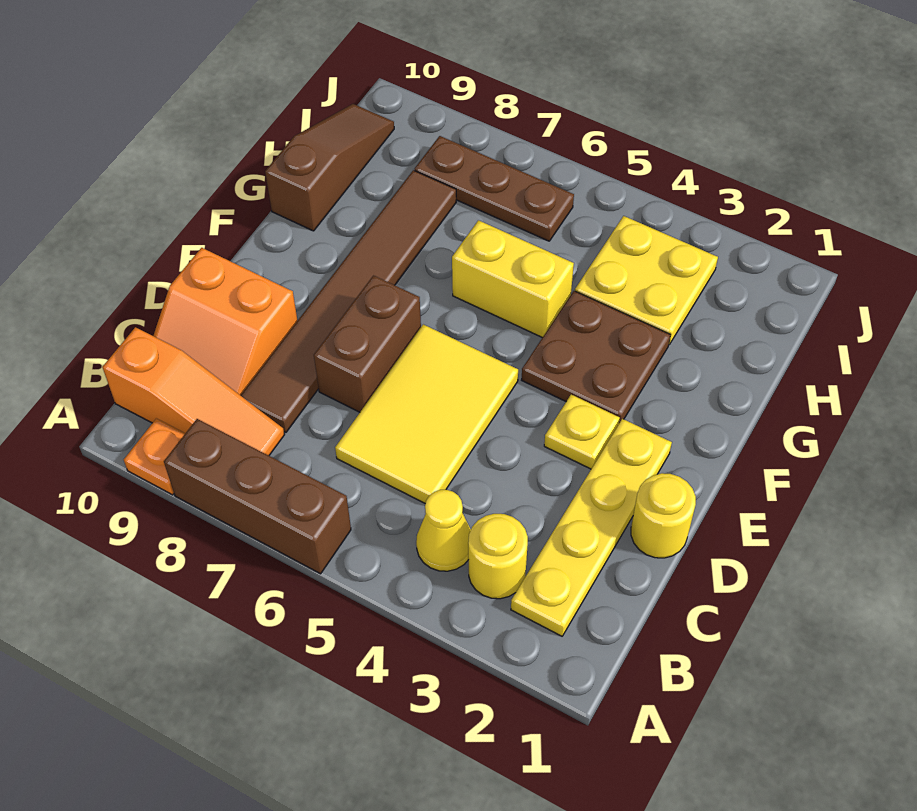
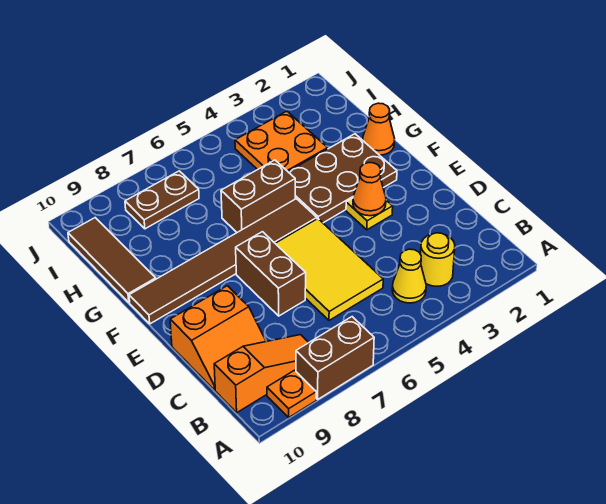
brown 1x3 brick [164,419,351,574] -> brown 1x2 brick [296,317,374,399]
yellow 1x4 plate [511,419,672,636] -> none
brown 1x6 tile [240,170,456,433] -> brown 1x6 tile turned to [129,199,317,324]
yellow 1x1 round brick [631,473,696,558] -> none
none -> orange 1x1 cone [353,163,386,216]
brown 2x2 plate [522,291,670,423] -> brown 2x3 plate [288,134,397,223]
none -> orange 1x1 cone [363,103,395,155]
yellow 1x2 brick [452,220,574,338] -> brown 1x2 brick [221,160,295,232]
brown 1x3 slope [265,104,394,231] -> brown 1x3 tile [68,218,156,302]
yellow 2x2 plate [575,216,718,344] -> orange 2x2 plate [235,111,328,171]
brown 1x3 plate [415,136,574,241] -> brown 1x2 plate [125,171,199,229]

